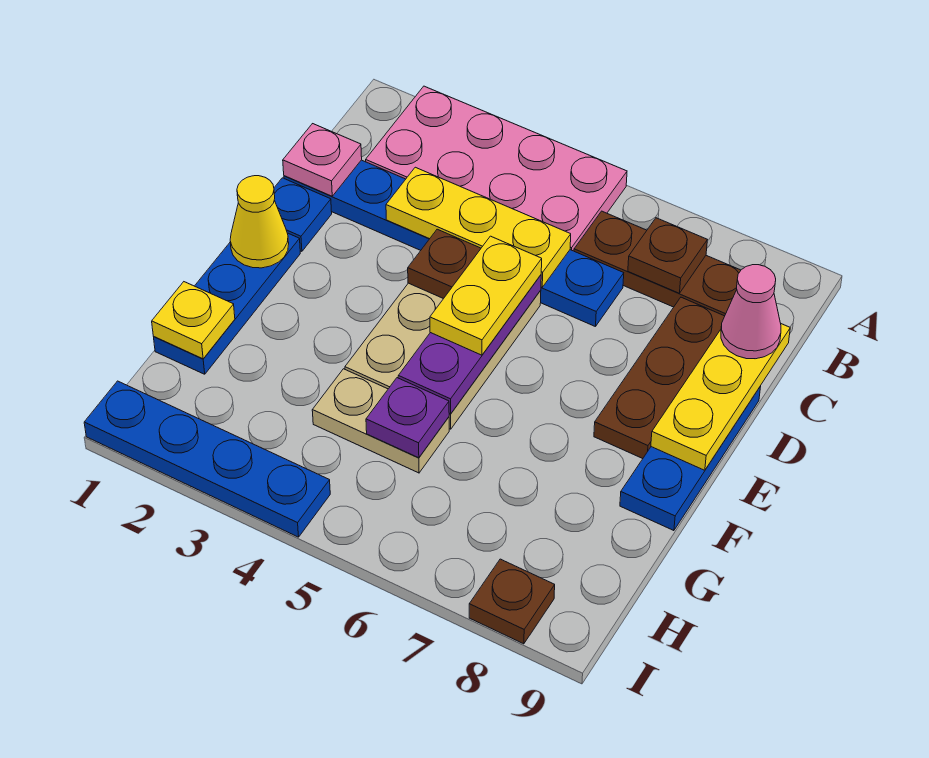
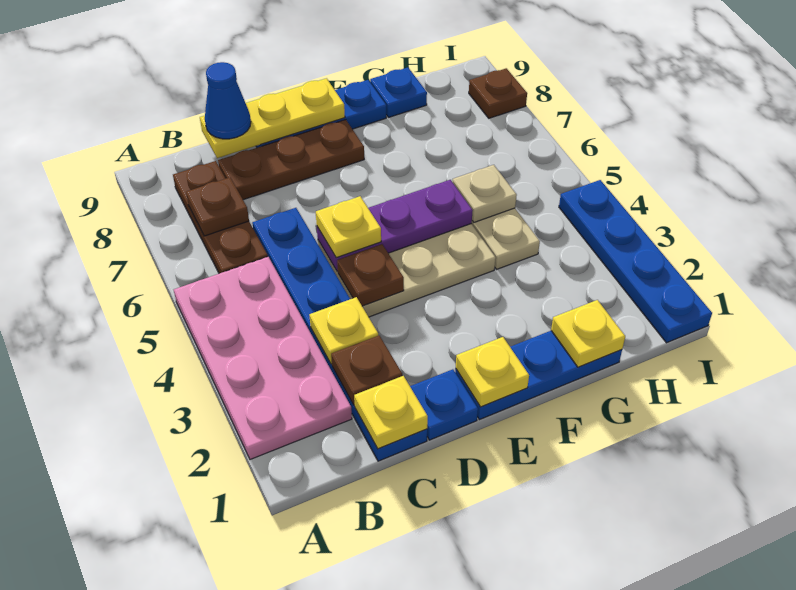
pink 1x1 plate [283,124,362,196] -> yellow 1x1 plate [354,376,428,449]
none -> brown 1x1 plate [331,335,402,405]
yellow 1x3 plate [386,167,571,287] -> yellow 1x1 plate [309,297,378,364]
pink 1x1 cone [721,265,781,359] -> blue 1x1 cone [205,62,251,139]
yellow 1x2 plate [430,236,542,355] -> yellow 1x1 plate [316,196,381,258]
yellow 1x1 cone [230,176,289,268] -> yellow 1x1 plate [456,337,529,407]
purple 1x1 plate [366,378,449,458] -> tan 1x1 plate [452,165,517,222]
none -> blue 1x1 plate [370,68,427,118]

